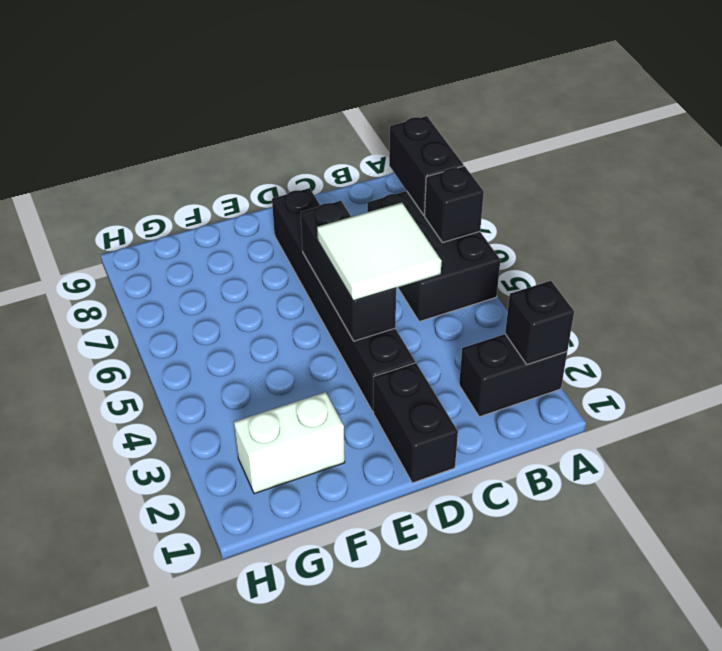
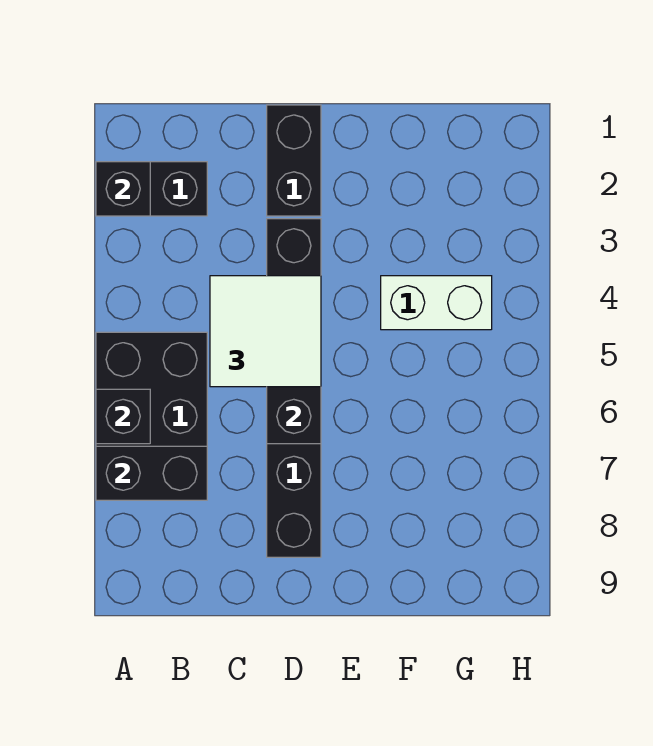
black 1x2 brick [389,116,464,215] -> black 1x2 brick turned to [96,446,207,500]
white 1x2 brick [234,392,345,494] -> white 1x2 brick moved to [381,276,492,330]

